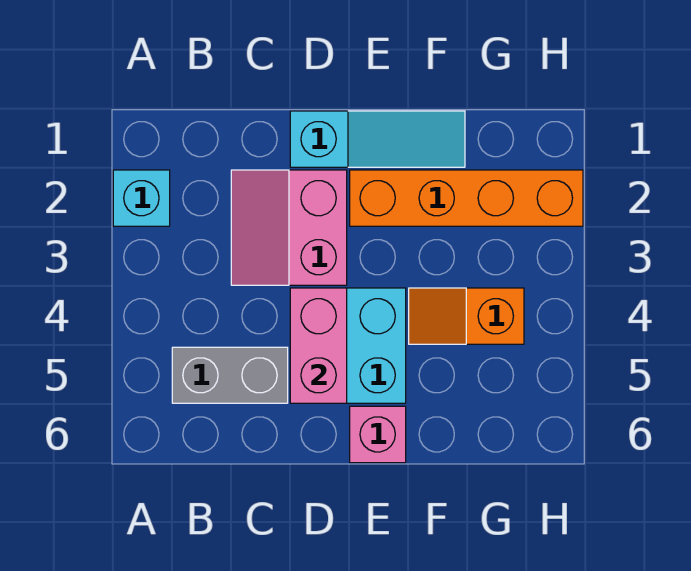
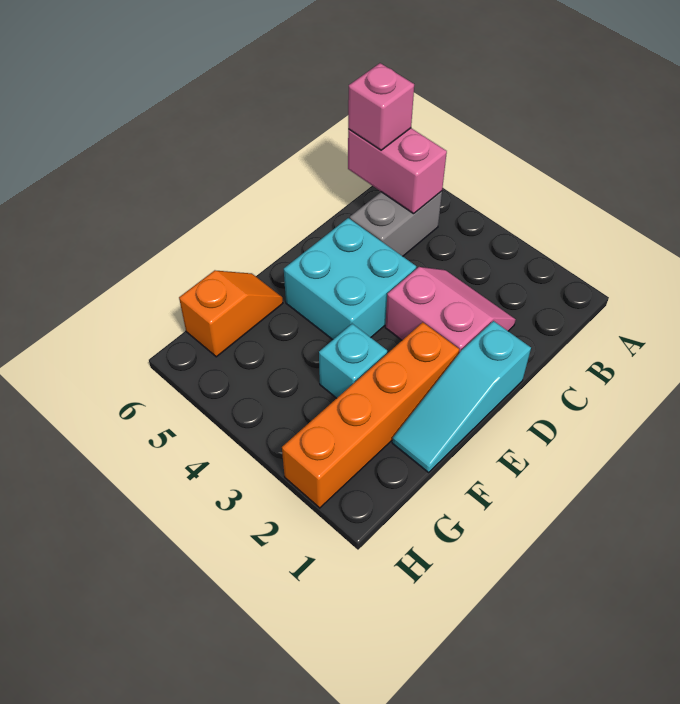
cyan 1x1 brick [113,170,170,226] -> cyan 1x1 brick moved to [319,324,387,398]
pink 1x2 brick [290,288,347,403] -> pink 1x2 brick moved to [348,128,447,214]
pink 1x1 brick [350,406,406,463] -> pink 1x1 brick moved to [348,63,414,150]
orange 1x2 slope [409,288,524,344] -> orange 1x2 slope moved to [179,270,283,357]

